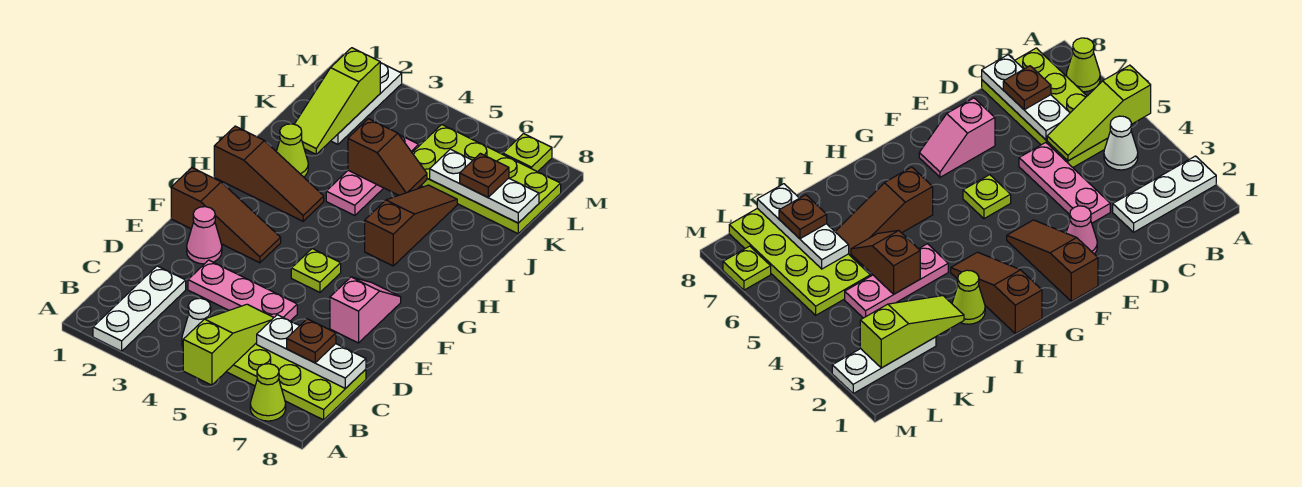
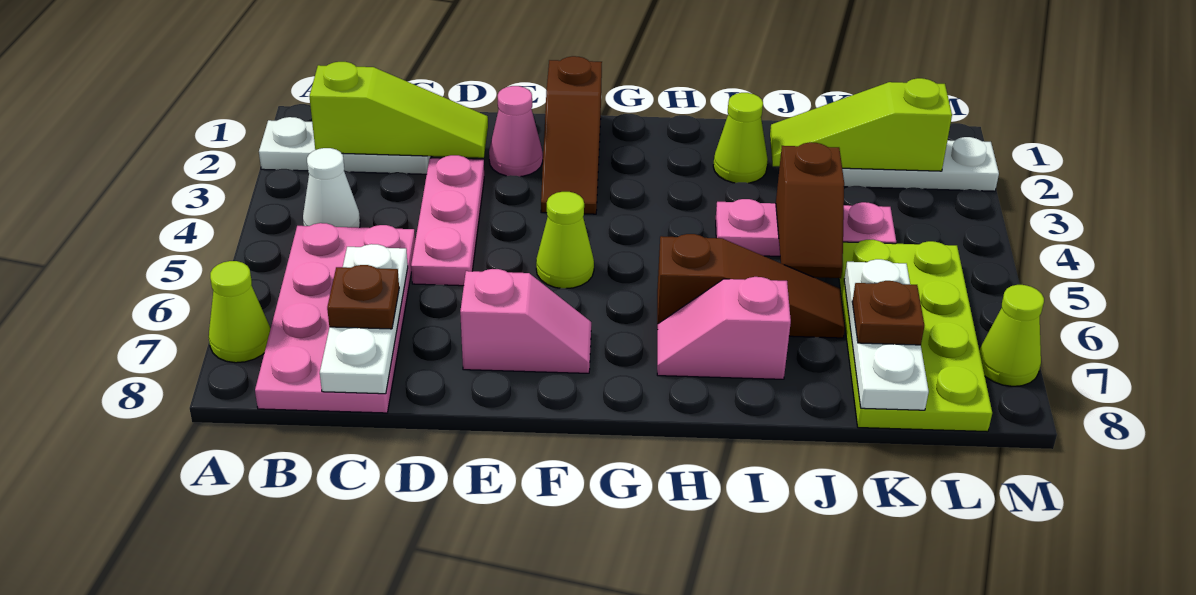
lime 1x3 slope [183,304,274,385] -> lime 1x3 slope moved to [309,62,488,158]
lime 2x4 plate [226,343,366,420] -> pink 2x4 plate [255,223,415,413]
lime 1x1 plate [291,249,341,292] -> lime 1x1 cone [536,192,594,289]
brown 1x3 slope [214,126,324,221] -> none
none -> pink 1x2 slope [657,277,791,379]
lime 1x1 plate [503,134,552,172] -> lime 1x1 cone [979,285,1044,386]

